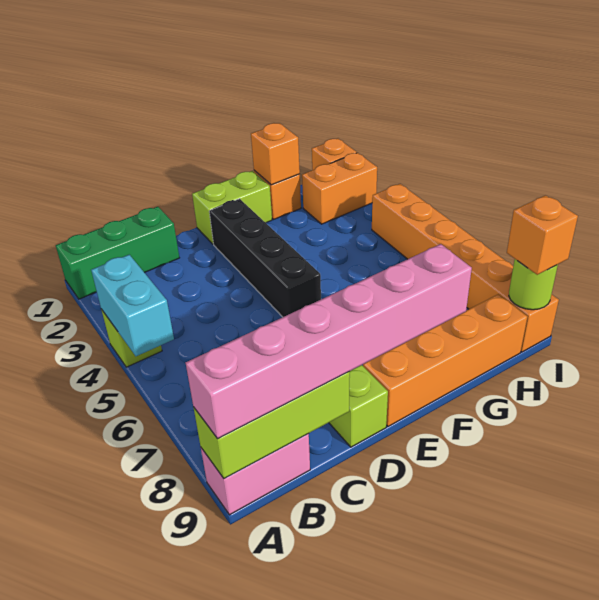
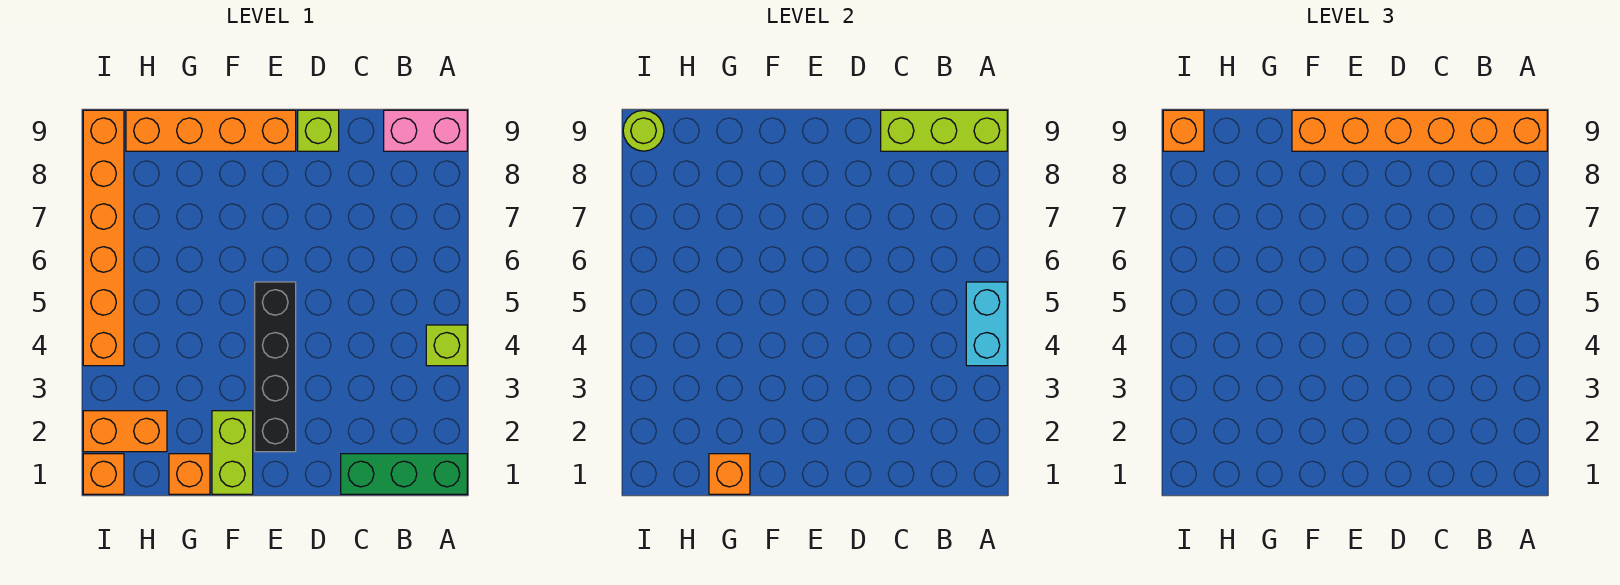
pink 1x6 brick [186,244,472,439] -> orange 1x6 brick [1292,110,1547,151]
lime 1x2 brick [192,171,272,244] -> lime 1x2 brick turned to [212,411,253,494]

